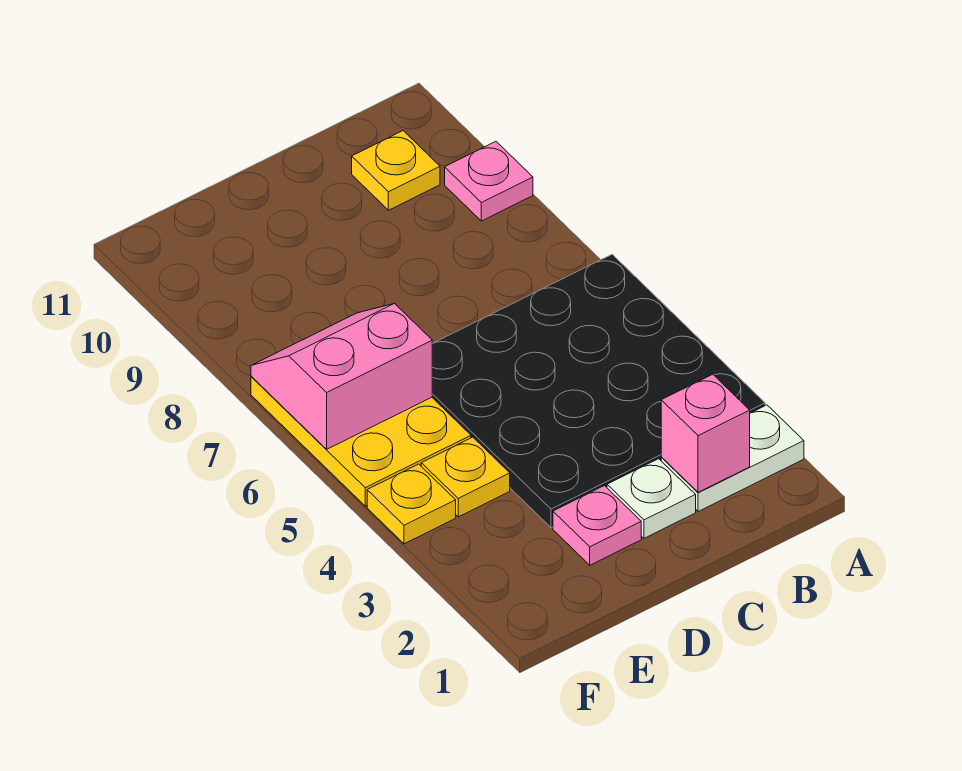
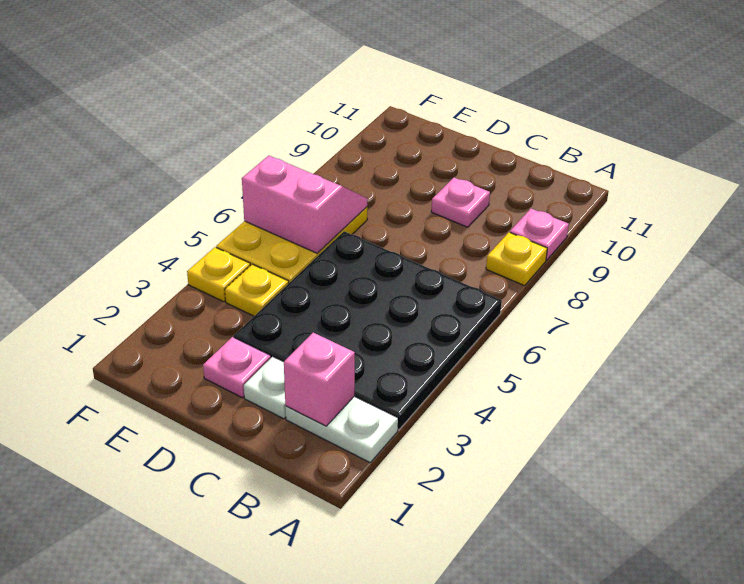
yellow 1x1 plate [352,131,440,210] -> yellow 1x1 plate moved to [486,232,547,286]
none -> pink 1x1 plate [431,178,490,227]

